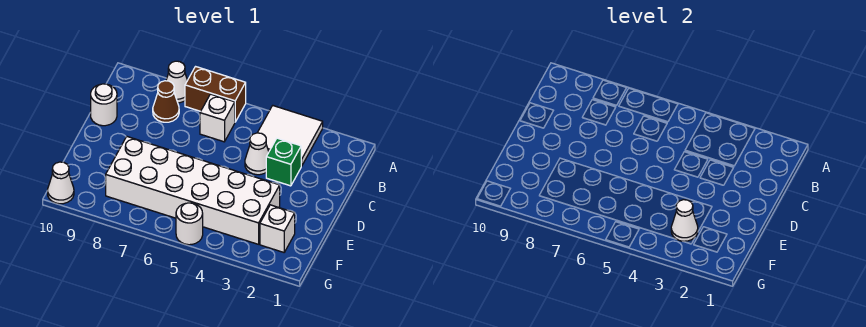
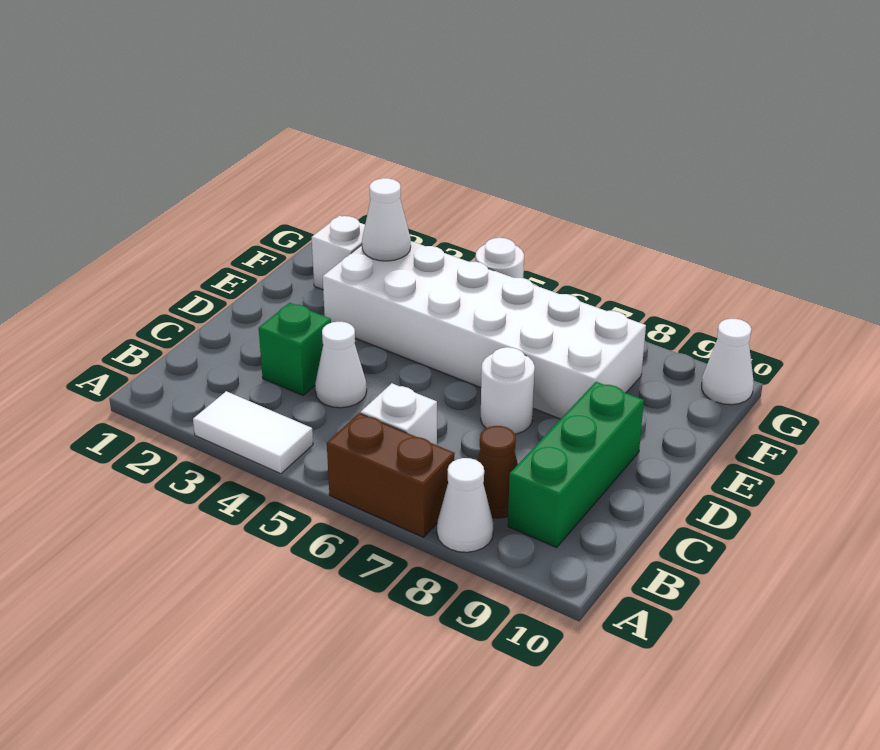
white 2x2 tile [258,106,323,166] -> white 1x2 tile [193,391,313,474]
none -> green 1x3 brick [508,382,644,547]
white 1x1 round brick [91,84,117,126] -> white 1x1 round brick moved to [481,347,535,434]

